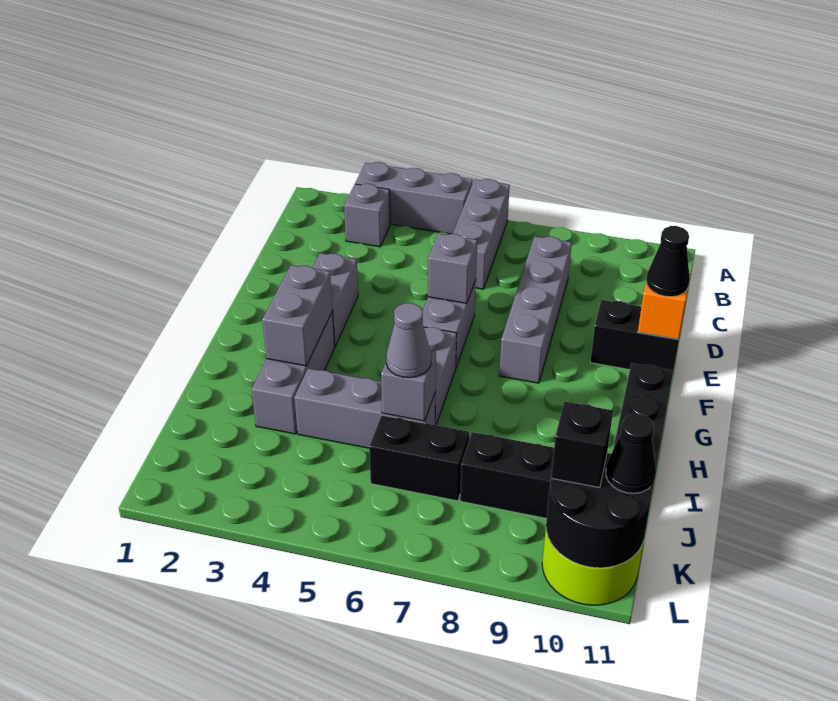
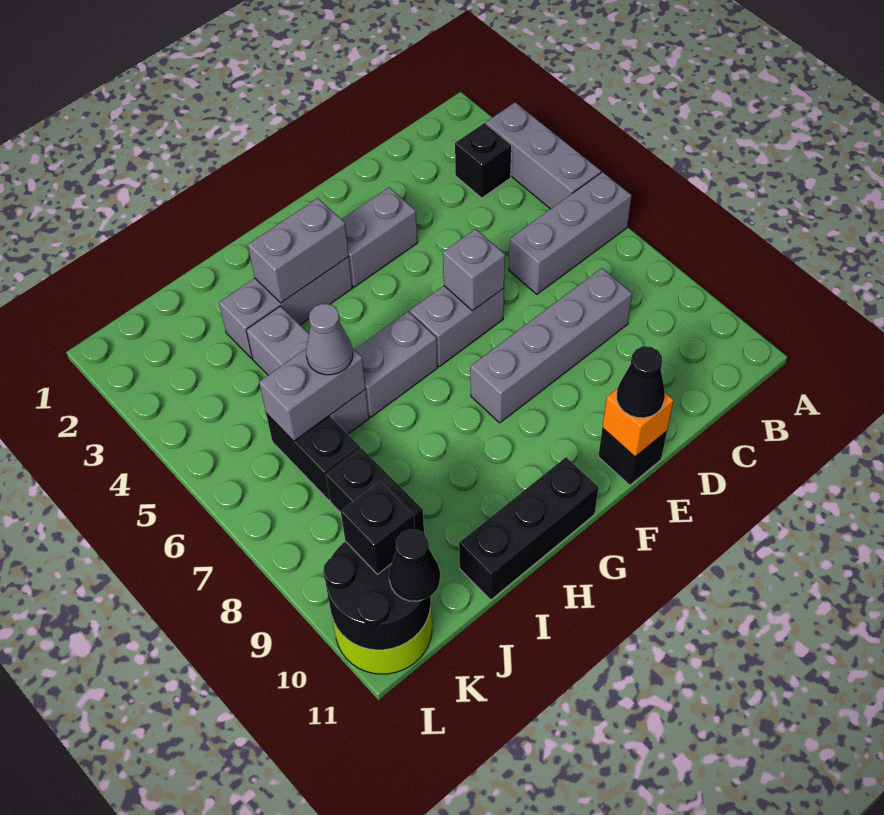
grey 1x1 brick [344,184,390,247] -> black 1x1 brick [455,123,512,198]
black 1x2 brick [590,300,679,370] -> black 1x1 brick [598,428,667,485]
grey 1x1 brick [381,351,436,421] -> grey 1x2 brick [259,348,366,441]

